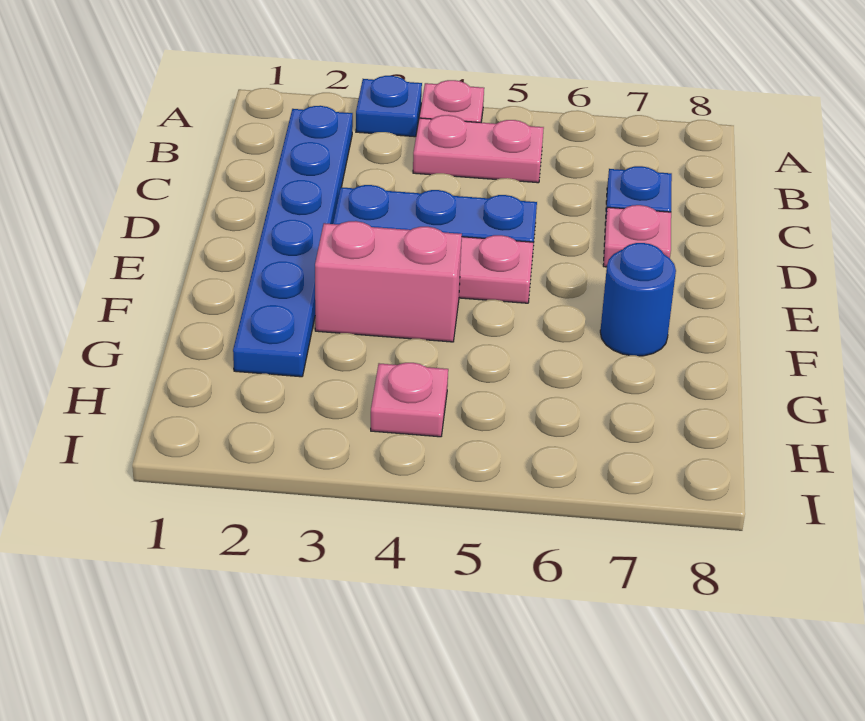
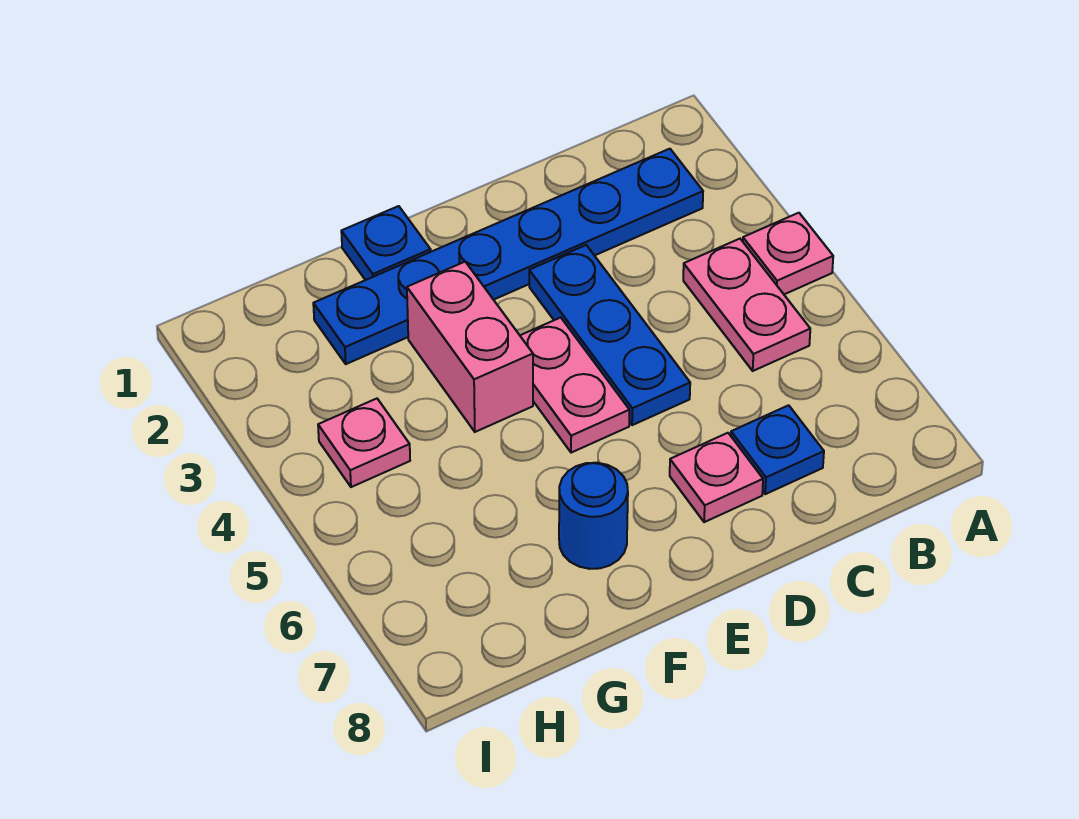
blue 1x1 plate [356,76,422,137] -> blue 1x1 plate moved to [341,206,431,280]

